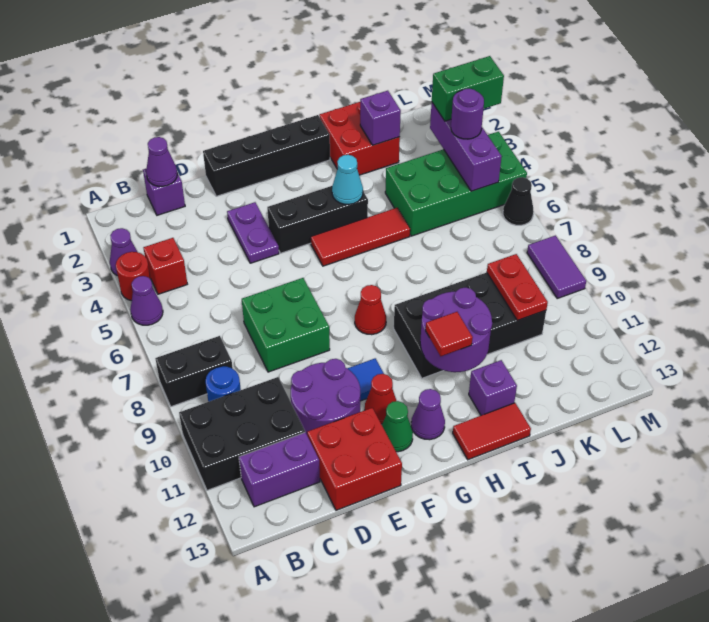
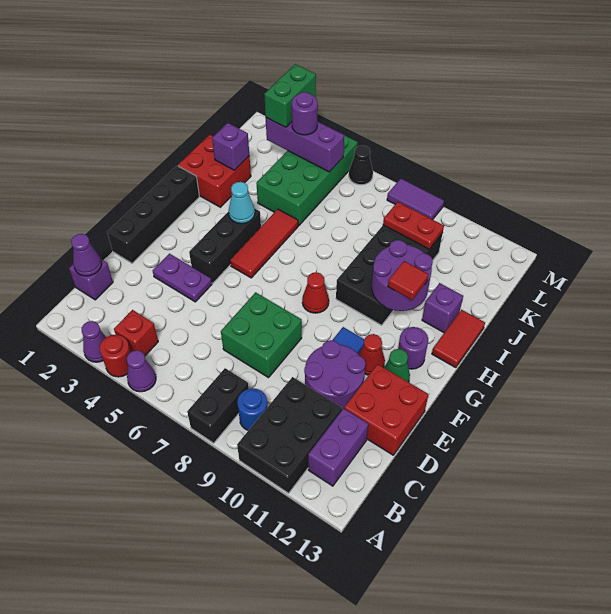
purple 1x1 cone [411,389,445,440] -> purple 1x1 round brick [398,327,428,369]

